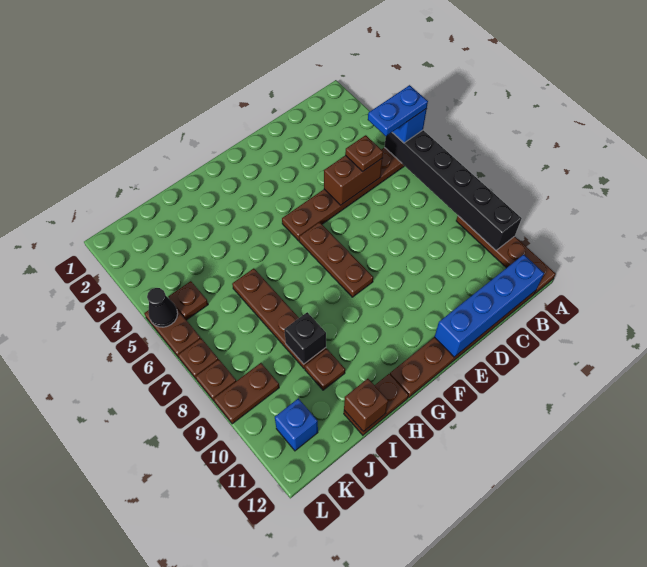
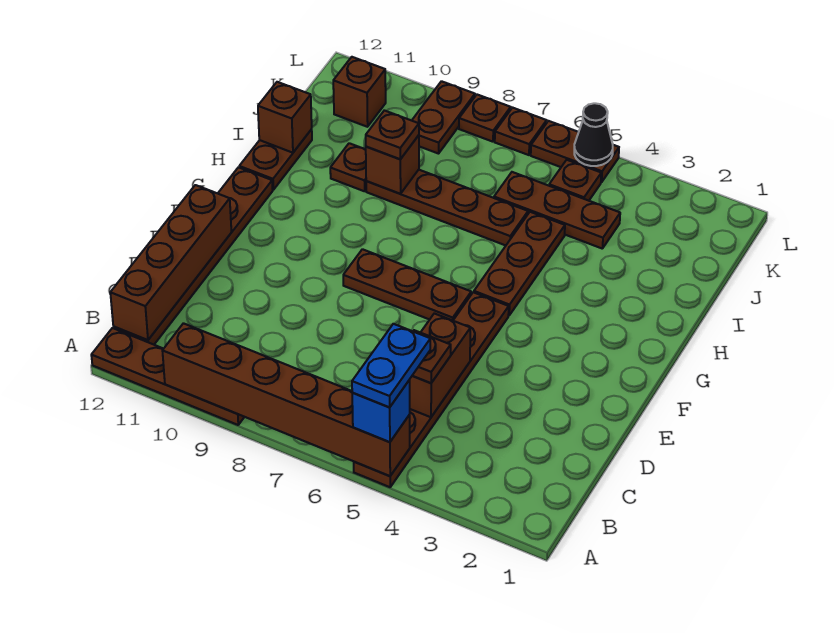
black 1x6 brick [385,130,522,250] -> brown 1x6 brick [163,323,410,476]
blue 1x4 brick [435,255,544,357] -> brown 1x4 brick [110,185,231,340]
none -> brown 1x3 plate [474,212,565,315]
black 1x1 brick [284,312,326,364] -> brown 1x1 brick [366,135,419,194]
none -> brown 1x1 plate [366,110,419,159]
none -> brown 1x3 plate [494,172,620,248]
blue 1x1 brick [275,398,318,451] -> brown 1x1 brick [333,57,386,127]

